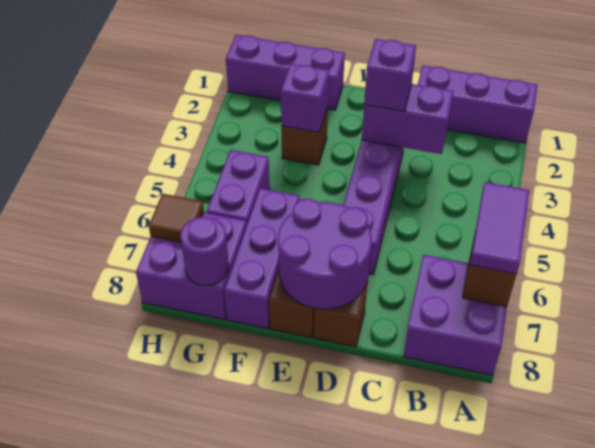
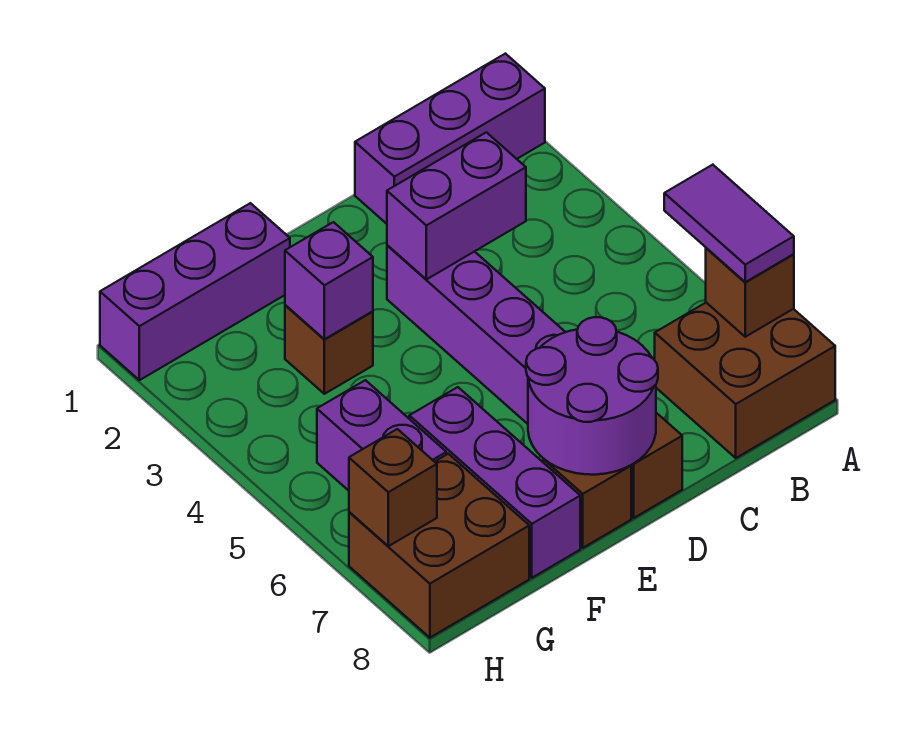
purple 2x2 brick [403,255,507,375] -> brown 2x2 brick [655,303,835,458]
purple 1x1 brick [364,39,416,111] -> none
purple 2x2 brick [136,213,247,320] -> brown 2x2 brick [349,454,529,638]
purple 1x1 round brick [180,217,229,285] -> none
brown 1x1 tile [149,194,204,242] -> brown 1x1 brick [349,429,437,546]

